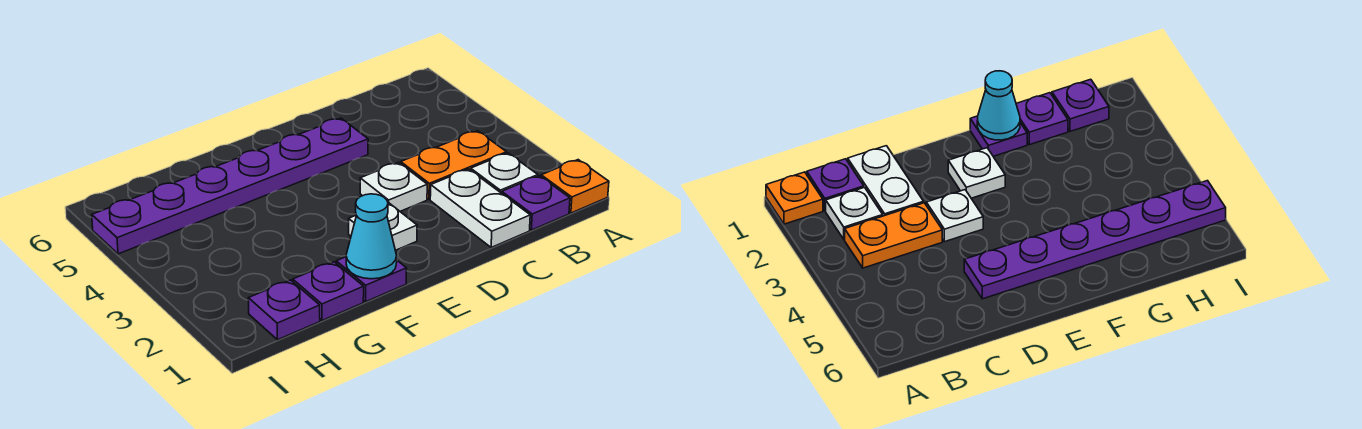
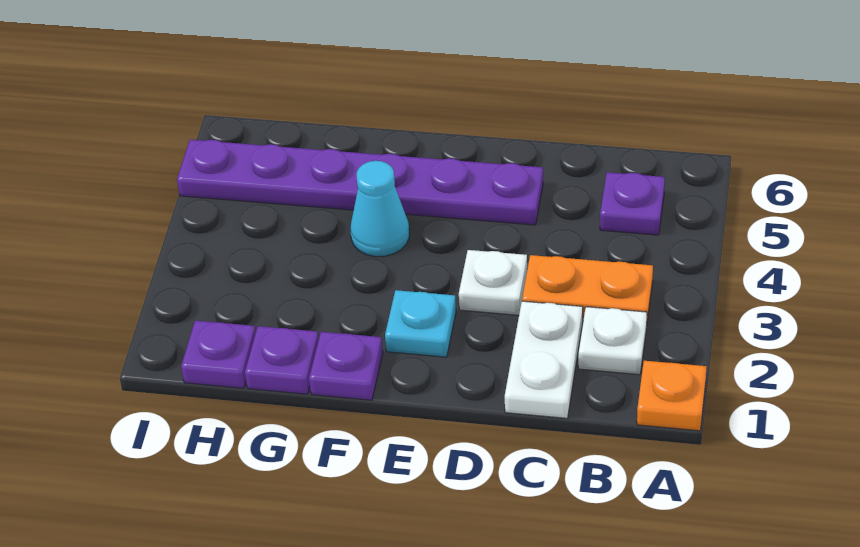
purple 1x1 plate [502,176,570,230] -> purple 1x1 plate moved to [600,172,665,235]
white 1x1 plate [349,202,417,250] -> cyan 1x1 plate [385,290,456,357]
cyan 1x1 cone [346,194,397,279] -> cyan 1x1 cone moved to [351,161,409,257]

